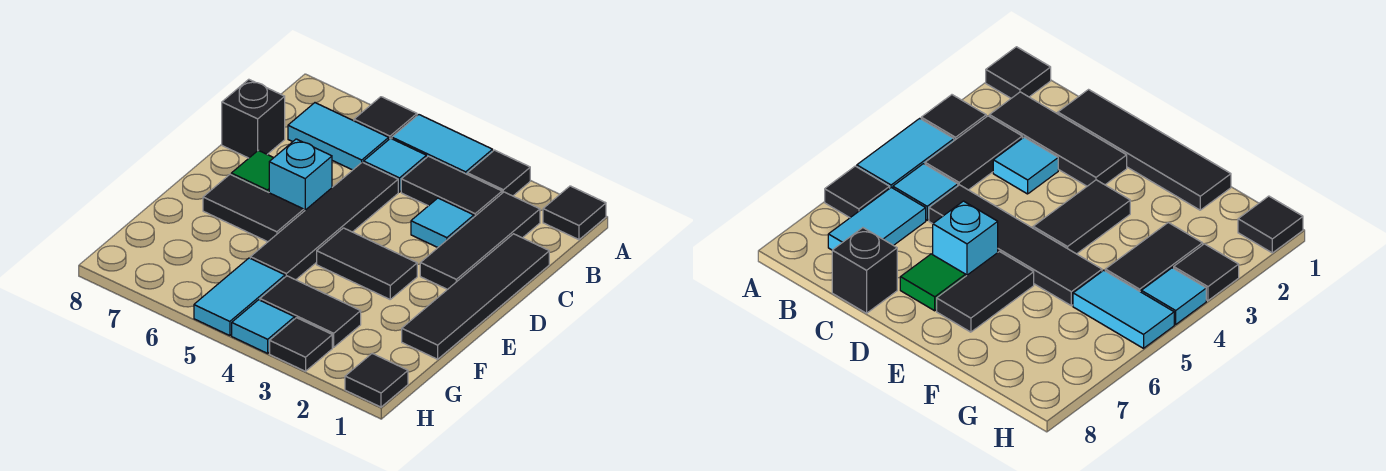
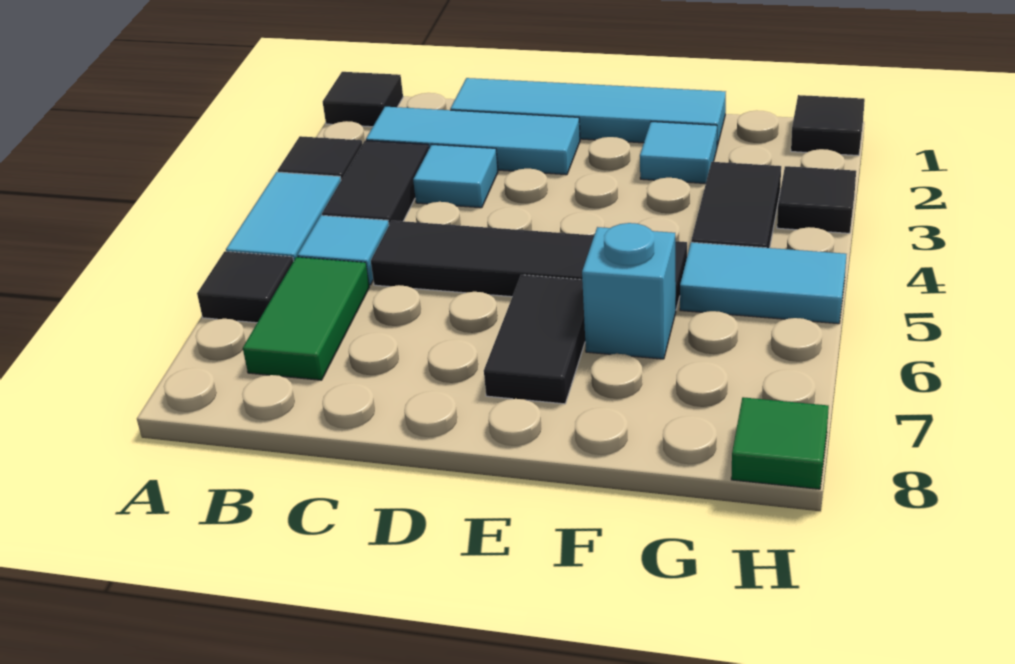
black 1x3 tile [420,192,540,290] -> cyan 1x3 tile [366,107,580,175]
cyan 1x2 tile [288,103,389,170] -> green 1x2 tile [243,257,369,380]
black 1x4 tile [402,234,549,359] -> cyan 1x4 tile [450,78,726,146]
black 1x1 brick [222,79,285,158] -> none
cyan 1x1 brick [269,139,332,211] -> cyan 1x1 brick moved to [582,223,676,359]
green 1x1 tile [231,150,273,192] -> green 1x1 tile moved to [731,397,829,489]
black 1x2 tile [317,228,417,299] -> none
cyan 1x1 tile [232,300,295,353] -> cyan 1x1 tile moved to [640,122,717,184]

